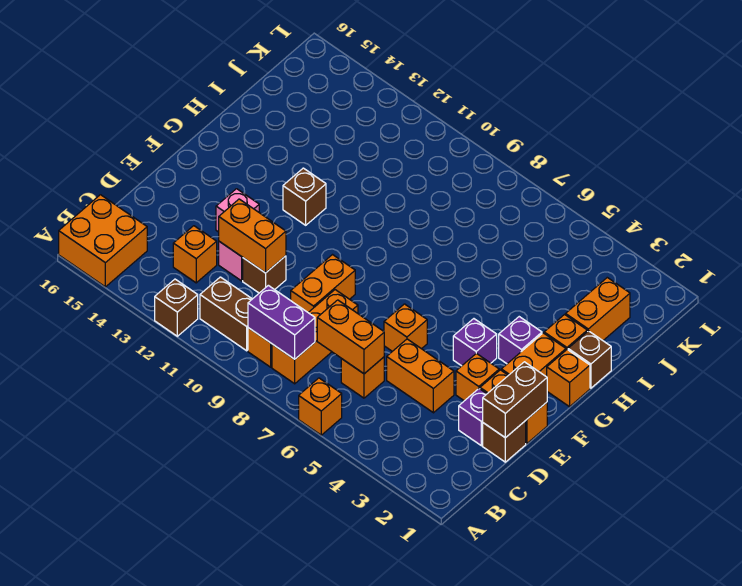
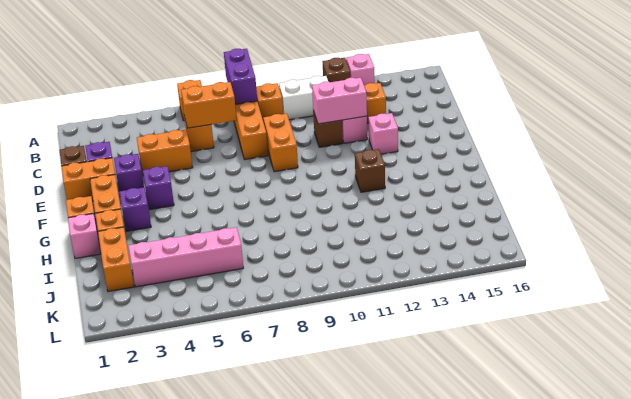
none -> pink 1x1 brick [346,54,375,85]
orange 2x2 brick [59,195,147,287] -> none
purple 1x2 brick [248,285,315,359] -> purple 1x2 brick turned to [224,49,257,105]
brown 1x2 brick [200,277,252,351] -> white 1x2 brick [279,76,328,120]
brown 1x2 brick [483,362,547,438] -> none
orange 1x2 brick [219,199,286,273] -> pink 1x2 brick [312,78,367,124]
orange 1x1 brick [456,353,499,401] -> purple 1x1 brick [114,154,144,191]
orange 1x1 brick [384,304,427,351] -> none
brown 1x1 brick [568,331,611,388] -> pink 1x1 brick [68,214,101,259]
none -> pink 1x4 brick [129,227,243,287]

